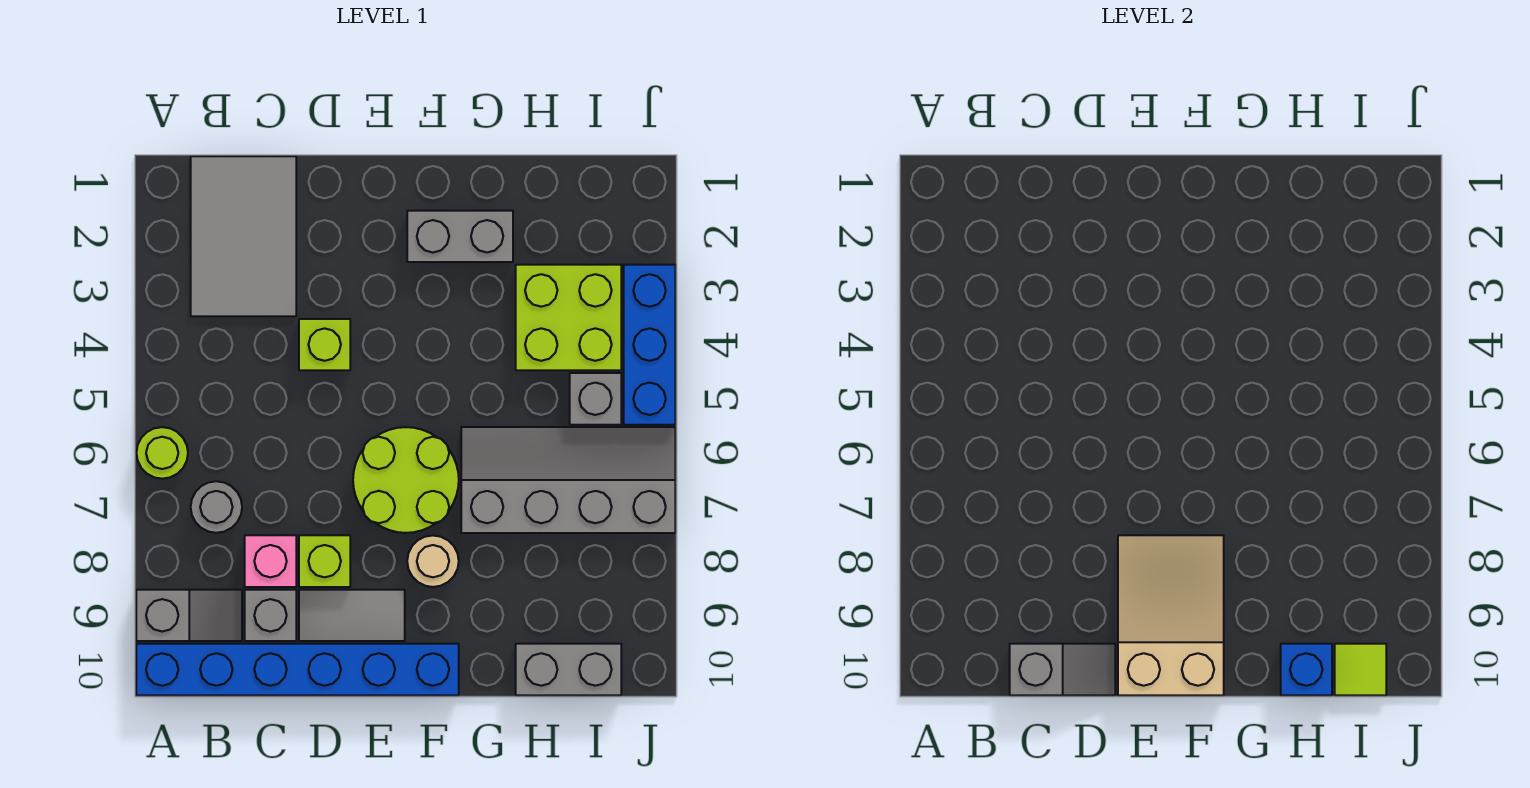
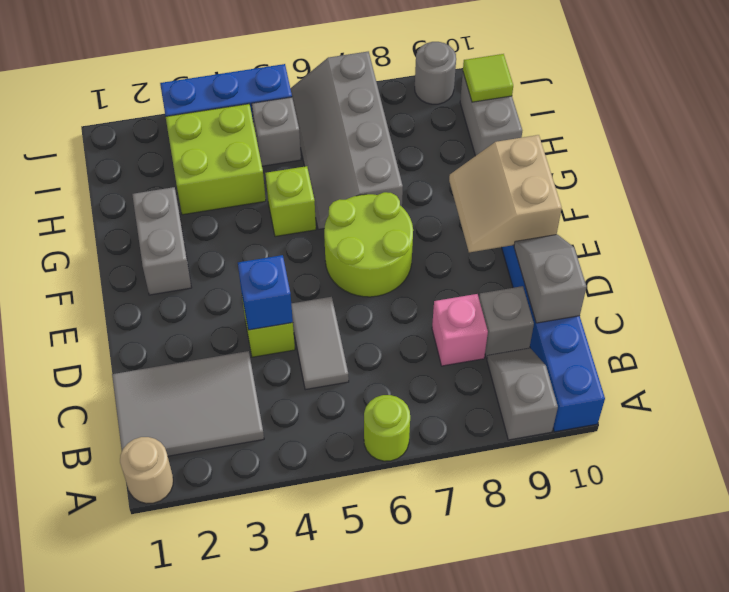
grey 1x1 round brick [191,481,242,533] -> grey 1x1 round brick moved to [415,42,456,104]
lime 1x1 brick [299,535,350,587] -> lime 1x1 brick moved to [265,166,316,237]
grey 1x2 tile [299,590,405,641] -> grey 1x2 tile moved to [291,297,349,390]
tan 2x3 slope [1118,535,1224,695] -> tan 2x2 slope [449,135,562,252]
tan 1x1 round brick [407,536,459,587] -> tan 1x1 round brick moved to [120,437,173,504]
blue 1x1 brick [1281,644,1332,695] -> blue 1x1 brick moved to [238,255,293,330]

